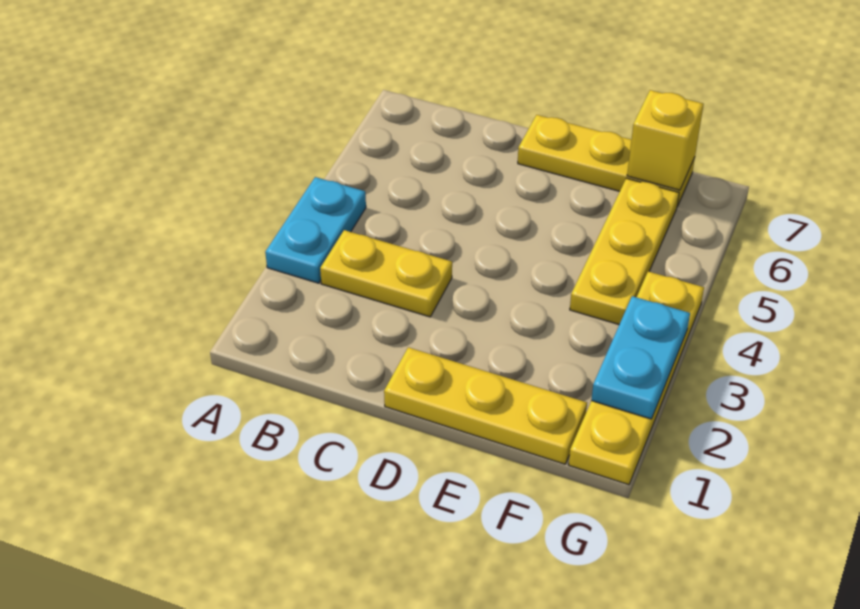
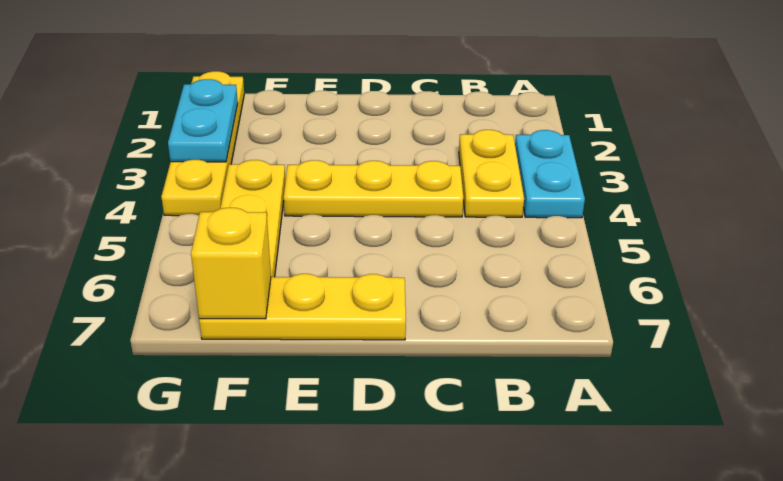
yellow 1x2 plate [320,230,452,317] -> yellow 1x2 plate turned to [459,130,524,217]
yellow 1x3 plate [384,347,587,464] -> yellow 1x3 plate moved to [284,160,464,217]

